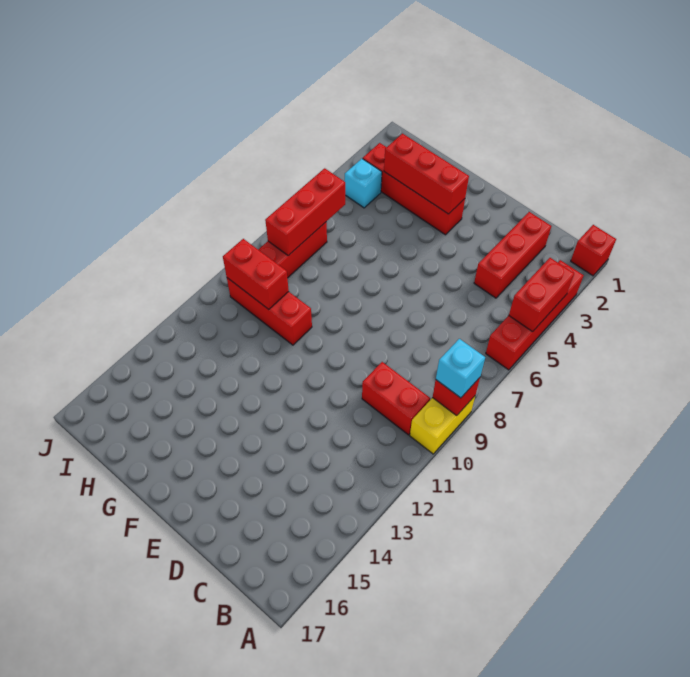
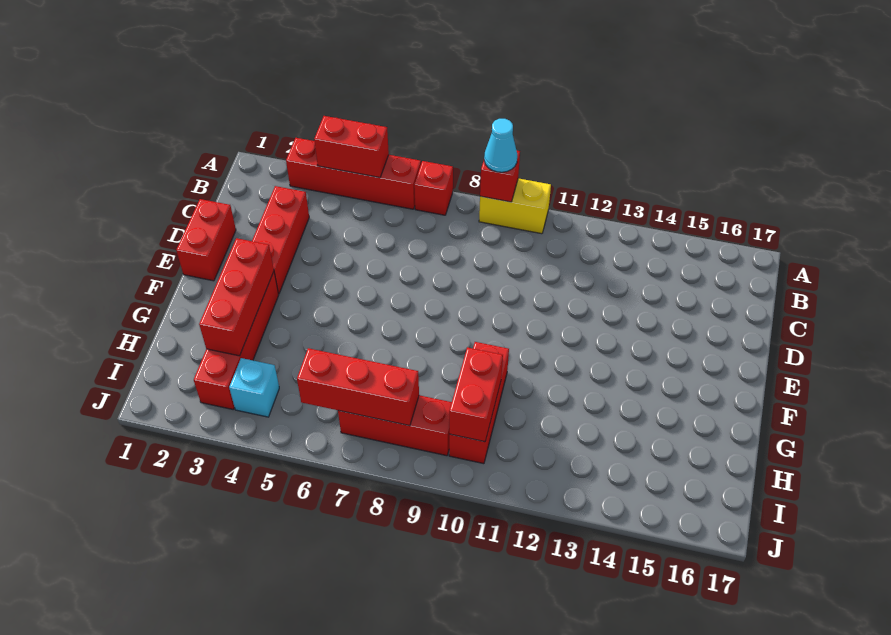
red 1x1 brick [571,225,616,276] -> red 1x1 brick moved to [414,161,453,215]
cyan 1x1 brick [436,339,485,398] -> cyan 1x1 cone [484,119,517,172]
red 1x2 brick [362,362,430,435] -> red 1x2 brick moved to [176,199,236,281]
red 1x3 brick [474,212,551,298] -> red 1x3 brick turned to [252,186,309,294]

